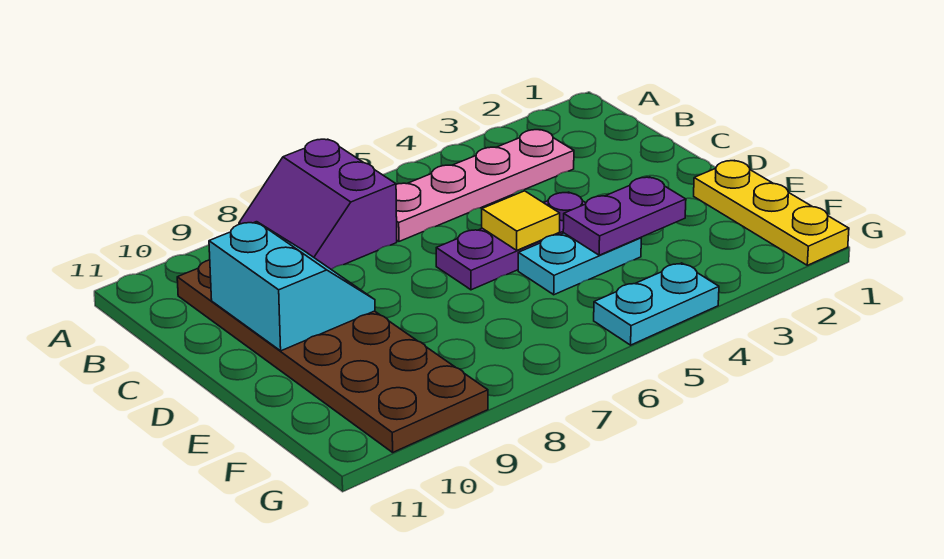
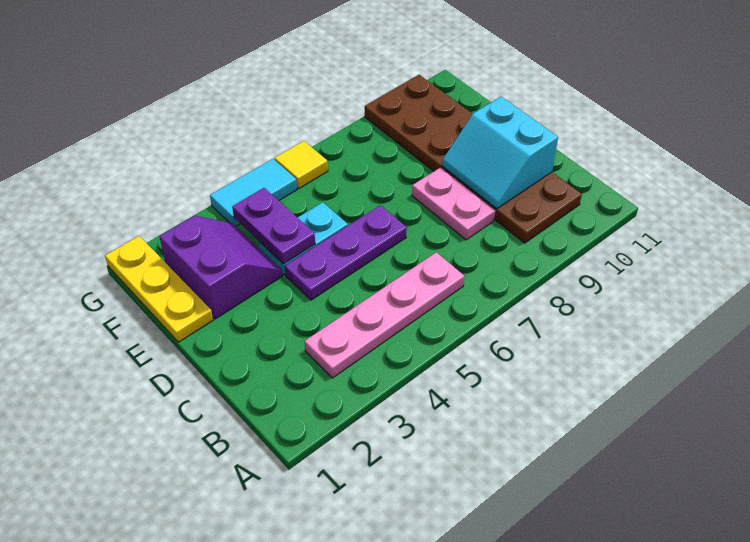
purple 2x2 slope [239,139,397,270] -> purple 2x2 slope moved to [159,216,283,319]
none -> pink 1x2 plate [412,167,495,240]
yellow 1x1 tile [482,191,560,250] -> yellow 1x1 tile moved to [275,141,328,188]
purple 1x2 plate [563,177,686,255] -> purple 1x2 plate turned to [232,188,315,264]
cyan 1x2 plate [594,263,719,345] -> cyan 1x2 tile [210,159,297,226]

